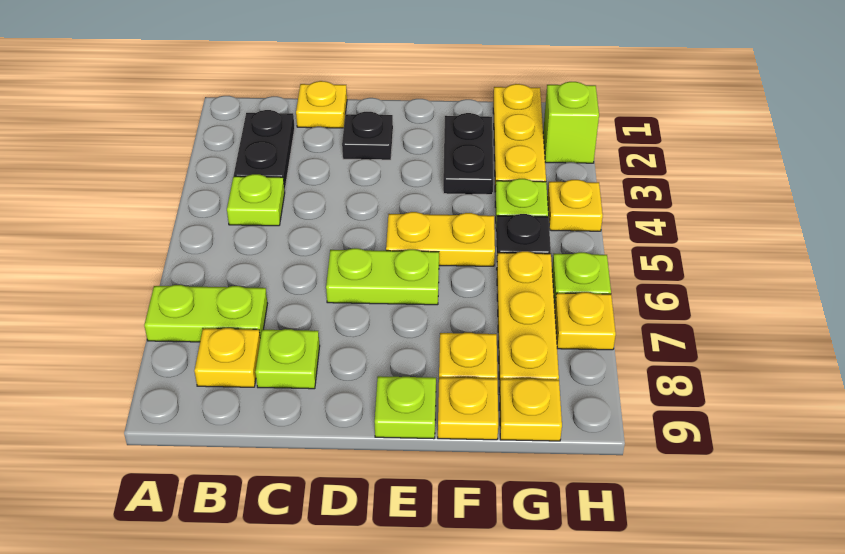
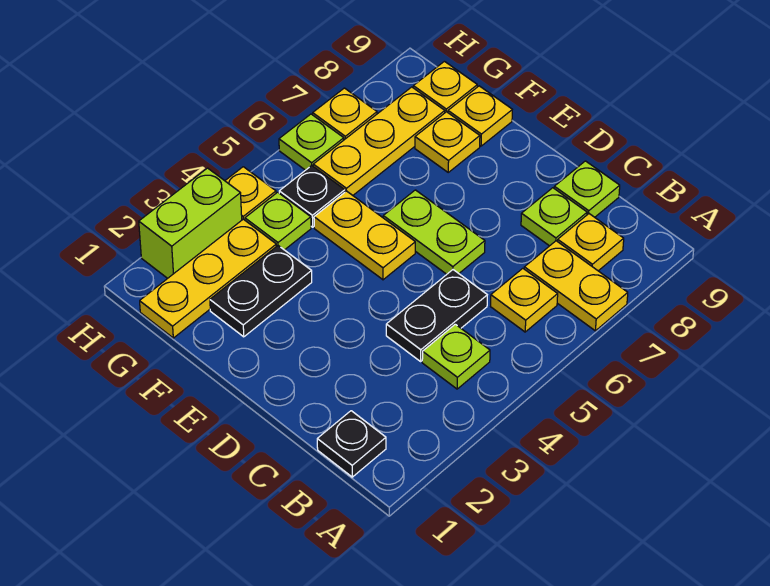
lime 1x2 plate [144,285,267,342] -> yellow 1x2 plate [524,241,628,331]
black 1x2 plate [234,110,295,191] -> black 1x2 plate moved to [386,270,487,361]
yellow 1x1 plate [296,81,347,128] -> yellow 1x1 plate moved to [491,268,558,332]
black 1x1 plate [342,112,393,160] -> black 1x1 plate moved to [317,411,386,477]
lime 1x1 plate [375,376,436,439] -> lime 1x1 plate moved to [554,161,620,217]
lime 1x1 brick [543,82,599,163] -> lime 1x2 brick [139,168,242,278]

